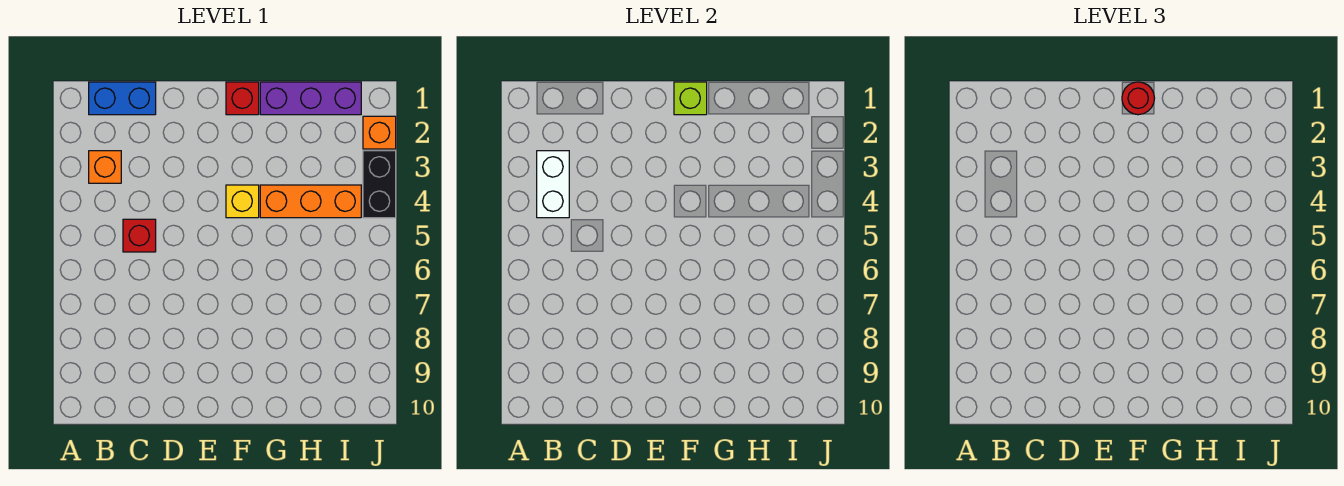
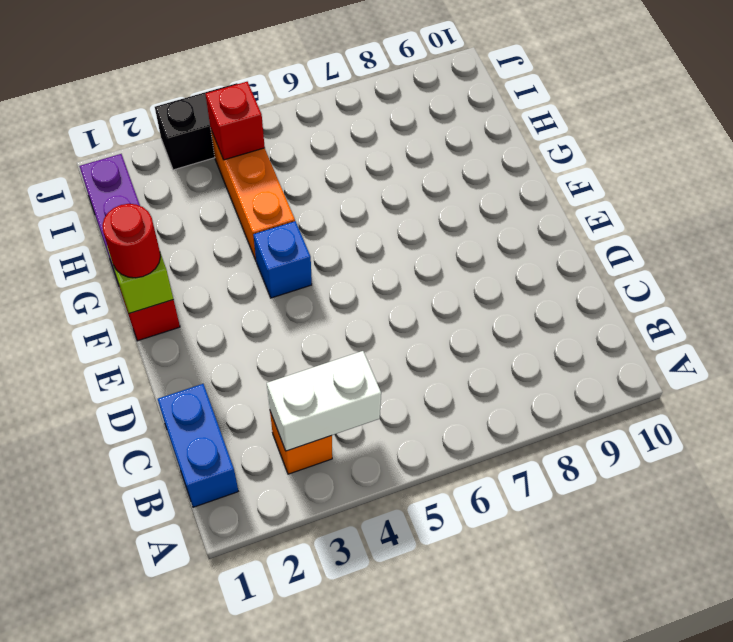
red 1x1 brick [123,219,156,252] -> red 1x1 brick moved to [206,82,265,160]
yellow 1x1 brick [226,185,259,218] -> blue 1x1 brick [253,221,312,298]
orange 1x1 brick [363,116,396,149] -> none

